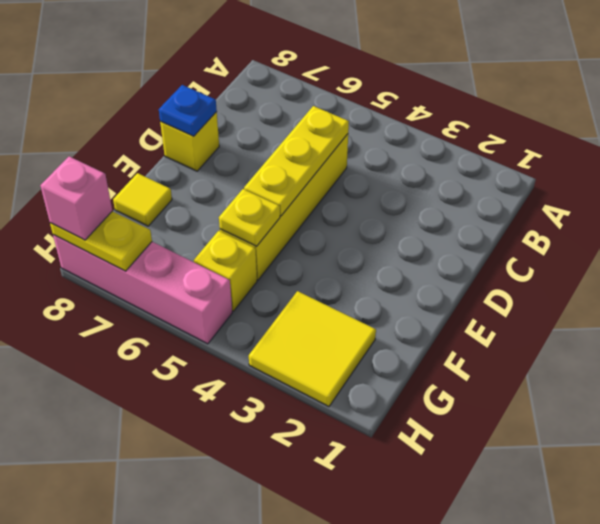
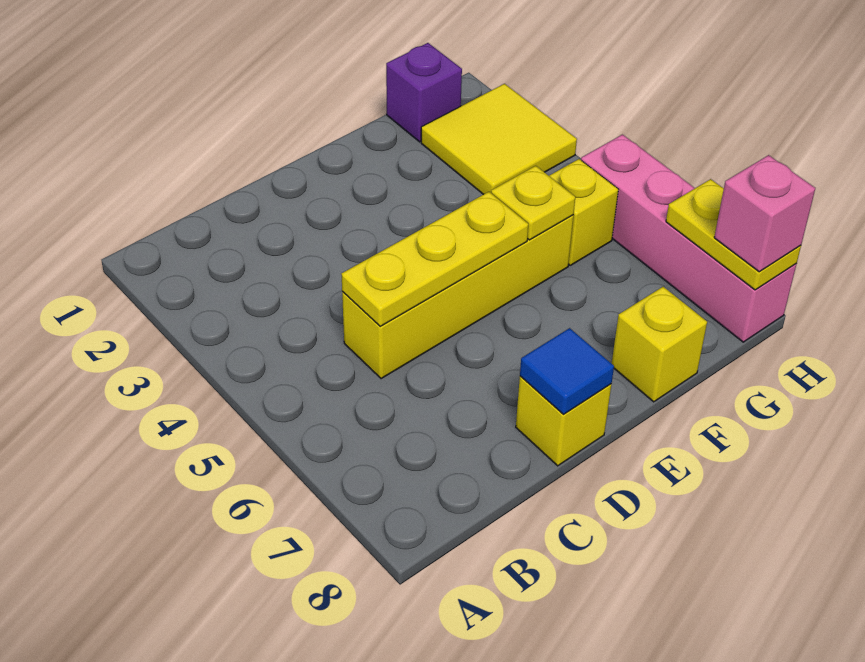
blue 1x1 plate [159,85,217,136] -> blue 1x1 tile [520,328,614,414]
yellow 1x1 tile [113,173,172,226] -> yellow 1x1 brick [612,287,707,402]
none -> purple 1x1 brick [386,43,462,142]

